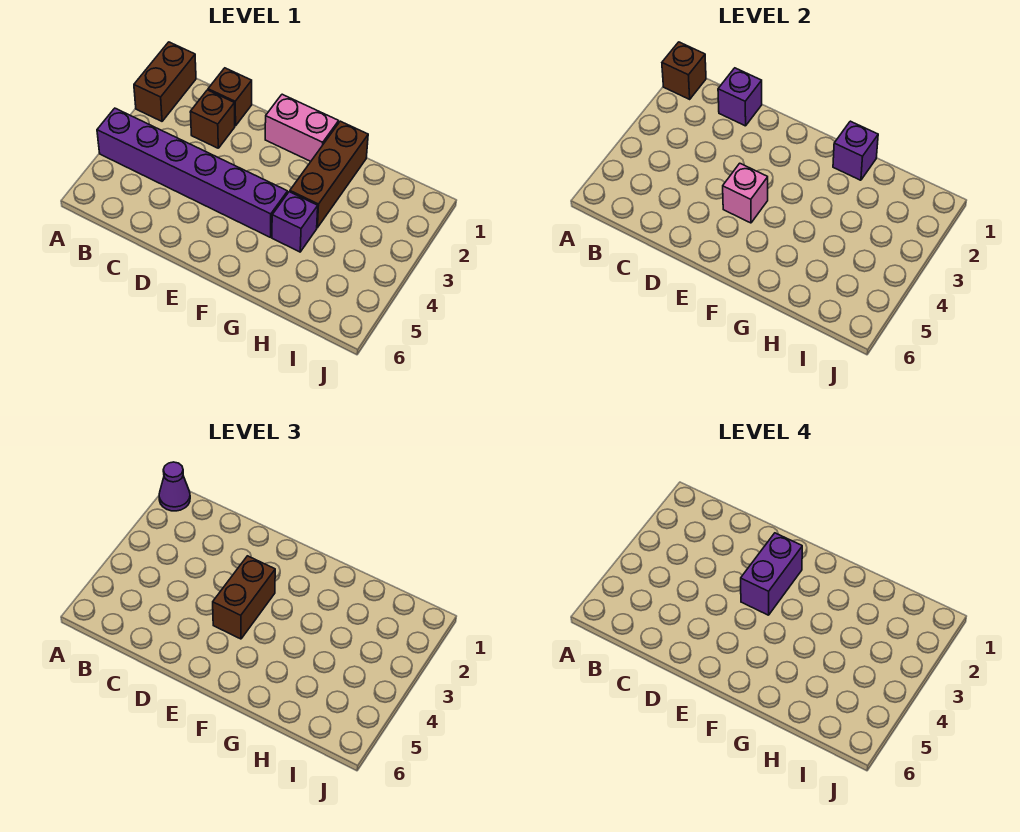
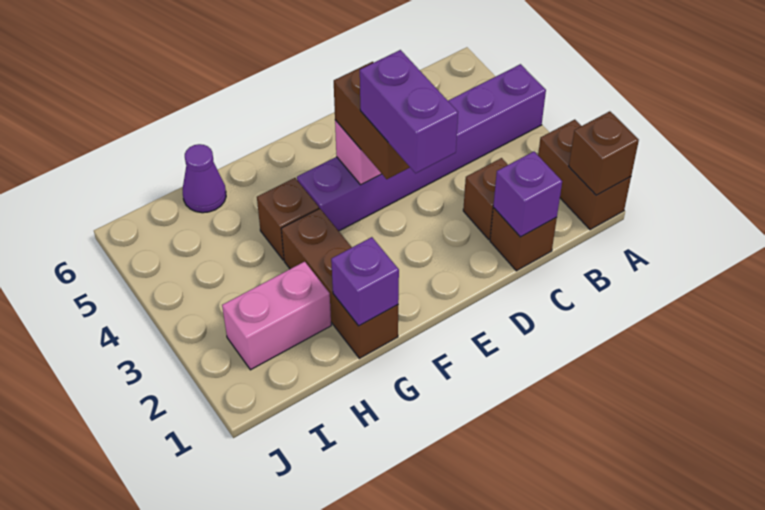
purple 1x1 cone [159,462,190,511] -> purple 1x1 cone moved to [182,144,226,213]
pink 1x2 brick [265,94,339,161] -> pink 1x2 brick moved to [222,262,331,370]
purple 1x1 brick [272,192,318,252] -> brown 1x1 brick [257,178,319,260]

